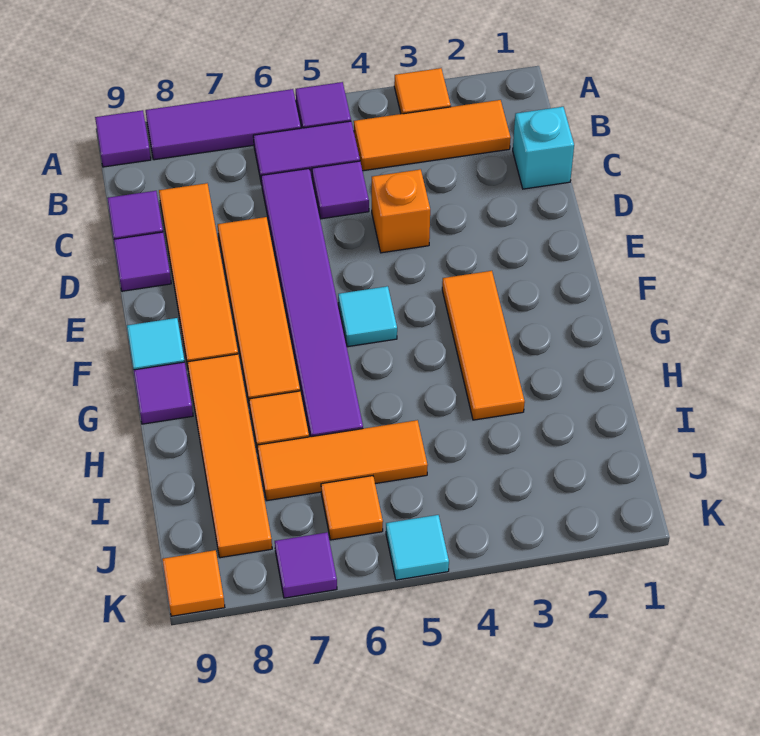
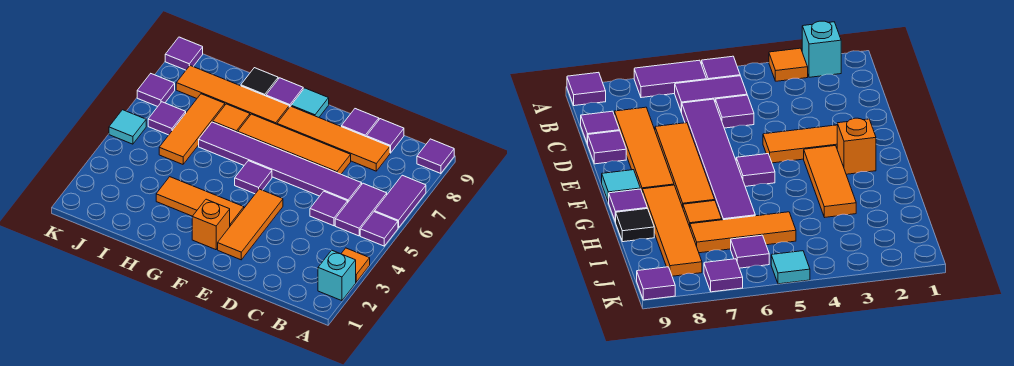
purple 1x3 tile [146,89,301,160] -> purple 1x2 tile [375,175,426,228]
orange 1x3 tile [354,100,511,171] -> orange 1x3 tile moved to [218,189,283,260]
cyan 1x1 brick [513,107,574,189] -> cyan 1x1 brick moved to [318,250,356,301]
orange 1x1 brick [372,169,430,253] -> orange 1x1 brick moved to [192,199,230,250]
cyan 1x1 tile [338,286,397,347] -> purple 1x1 tile [235,161,272,194]
none -> black 1x1 tile [241,68,278,96]
orange 1x1 tile [321,476,383,540] -> purple 1x1 tile [148,102,186,135]
orange 1x1 tile [162,550,225,616] -> purple 1x1 tile [165,37,203,70]

